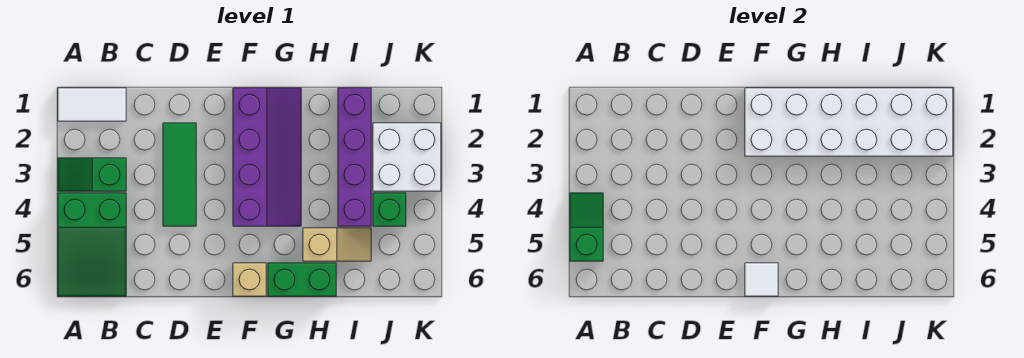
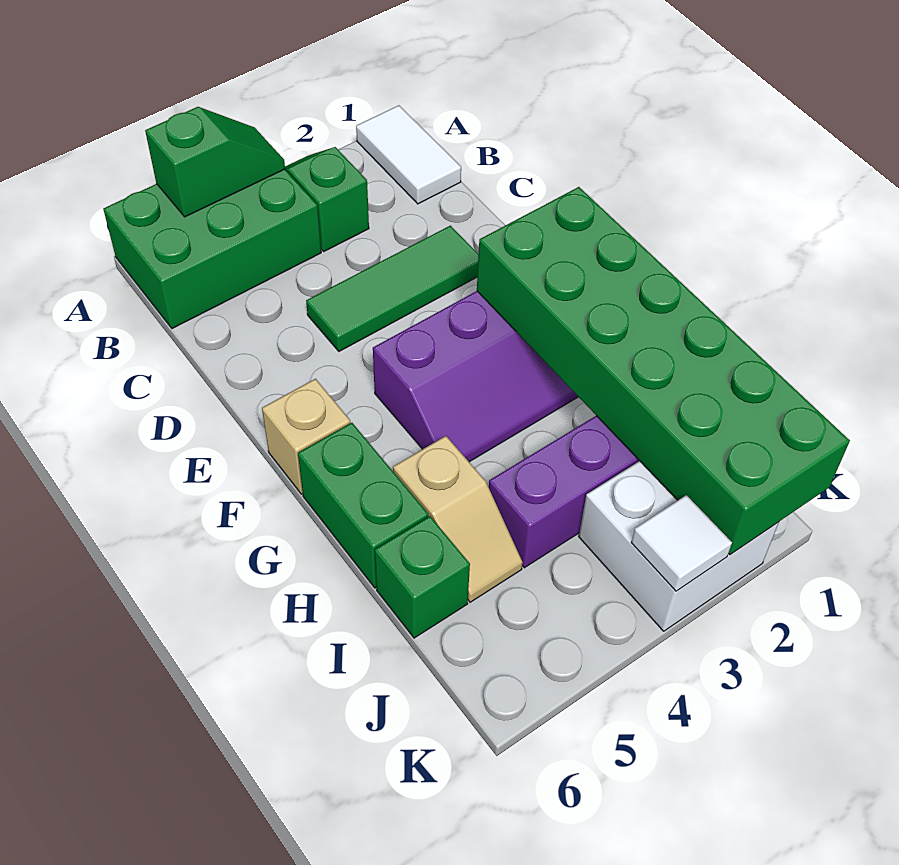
green 2x3 slope [58,193,126,296] -> green 2x3 brick [103,169,321,329]
white 2x6 brick [745,88,953,156] -> green 2x6 brick [477,187,850,555]
white 1x1 tile [745,263,778,296] -> white 1x1 tile moved to [631,495,732,591]
green 1x1 brick [373,193,406,226] -> green 1x1 brick moved to [375,516,470,638]

